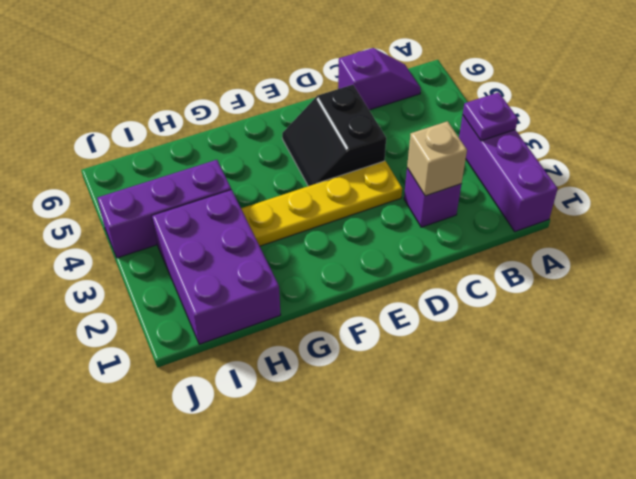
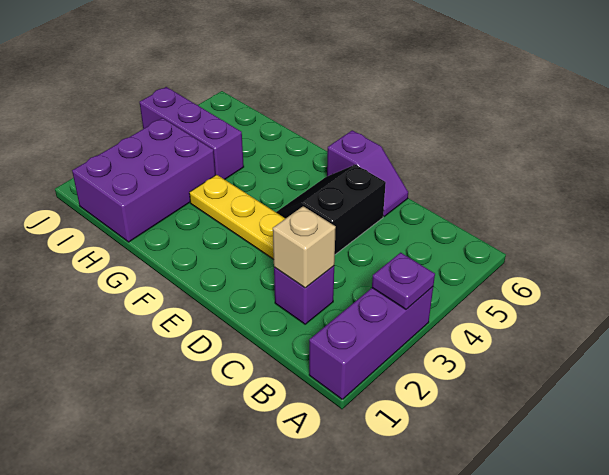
purple 1x2 slope [338,48,421,110] -> purple 1x2 slope moved to [327,130,408,216]

